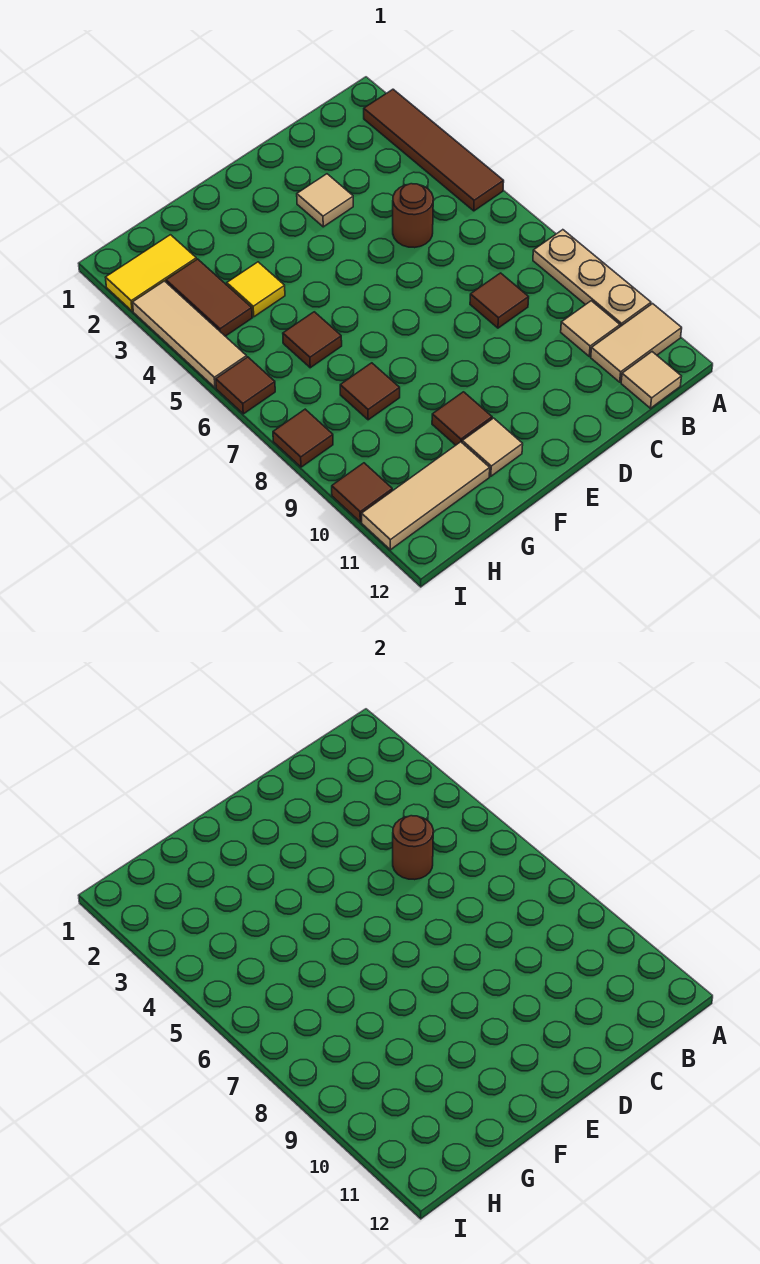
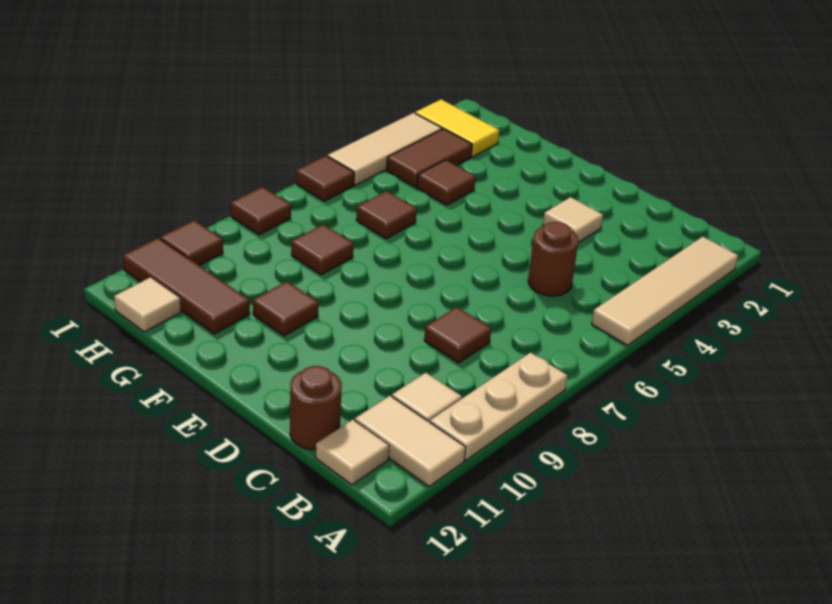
brown 1x4 tile [364,89,504,211] -> tan 1x4 tile [592,237,738,345]
brown 1x1 round brick [393,816,433,880] -> brown 1x1 round brick moved to [290,366,342,450]
tan 1x1 tile [462,418,523,476] -> tan 1x1 tile moved to [114,277,181,332]
yellow 1x1 tile [227,262,285,317] -> brown 1x1 tile [417,160,476,205]
tan 1x3 tile [362,442,490,550] -> brown 1x3 tile [123,238,250,334]

